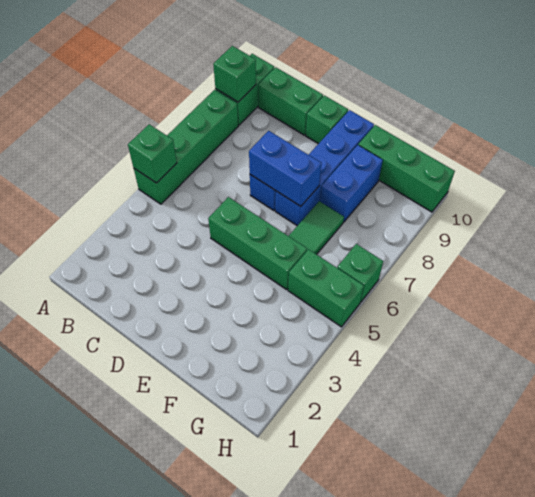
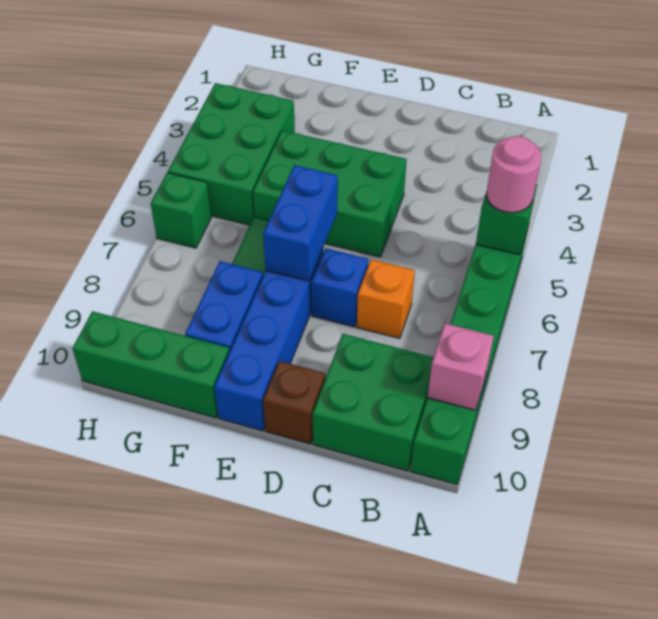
none -> pink 1x1 round brick [487,136,541,213]
green 1x1 brick [213,46,256,102] -> pink 1x1 brick [428,323,494,410]
green 1x2 brick [258,67,323,135] -> green 2x2 brick [312,334,434,471]
none -> orange 1x1 brick [357,259,415,338]
green 1x3 brick [208,197,307,290] -> green 2x3 brick [253,131,407,257]
blue 1x2 brick [249,131,321,206] -> blue 1x2 brick turned to [263,165,338,281]
green 1x1 brick [306,95,348,144] -> brown 1x1 brick [263,361,325,444]
green 1x2 brick [288,249,364,327] -> green 2x3 brick [168,83,295,225]

